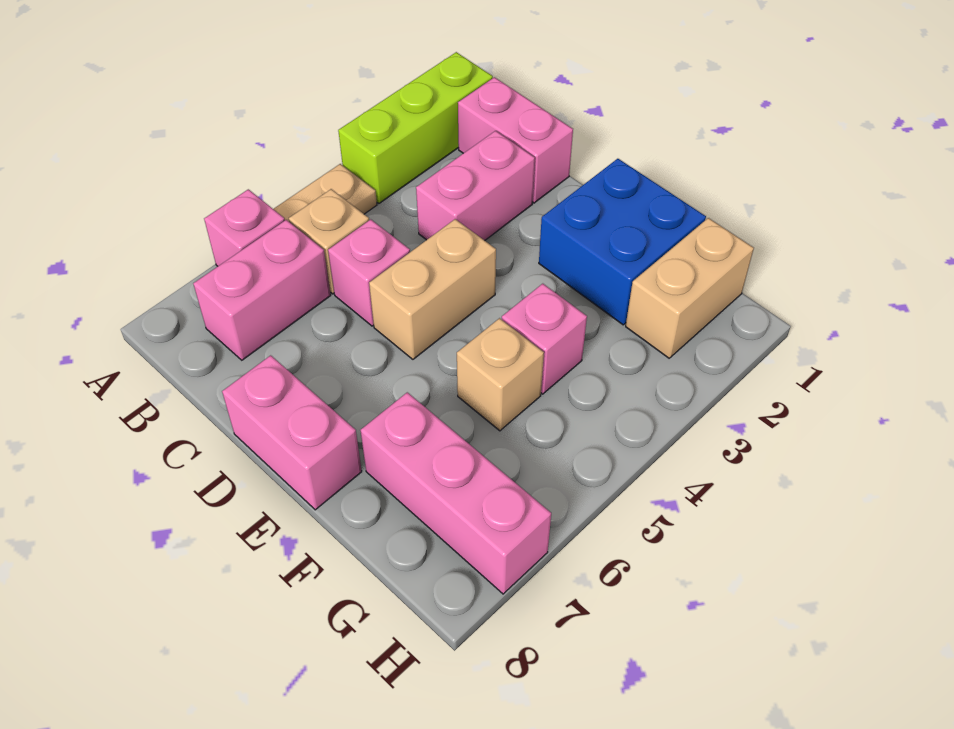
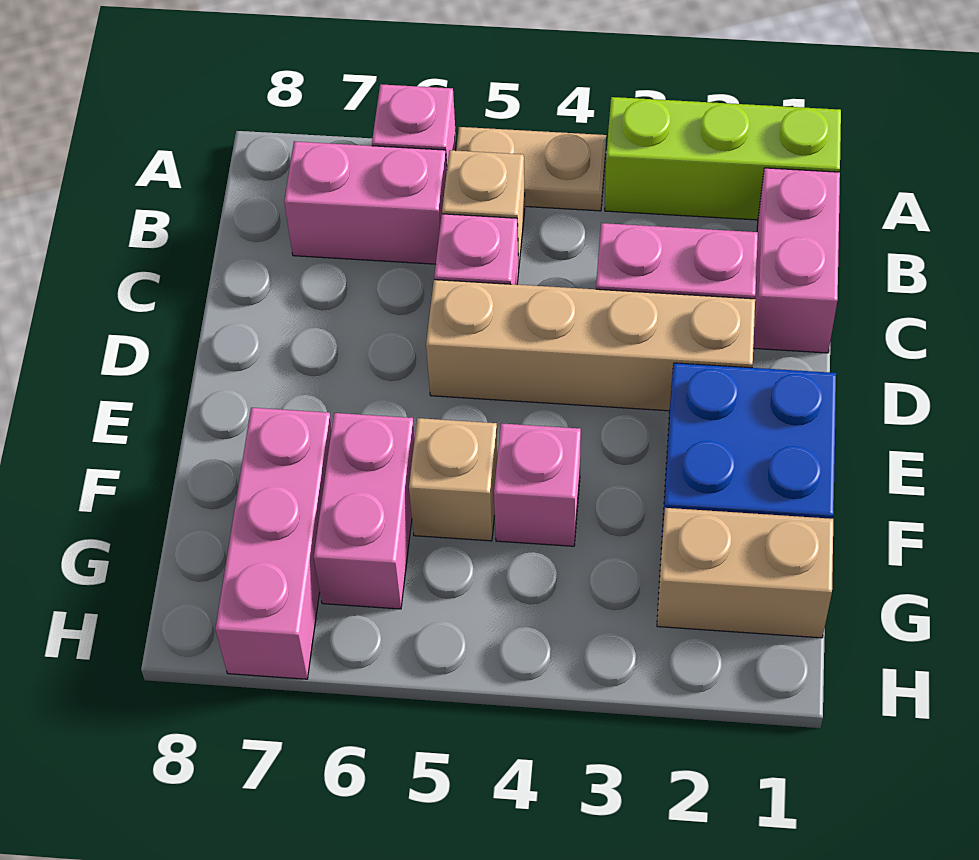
tan 1x2 brick [369,219,496,359] -> tan 1x4 brick [426,280,755,411]
pink 1x2 brick [222,355,362,510] -> pink 1x2 brick moved to [314,413,415,609]

